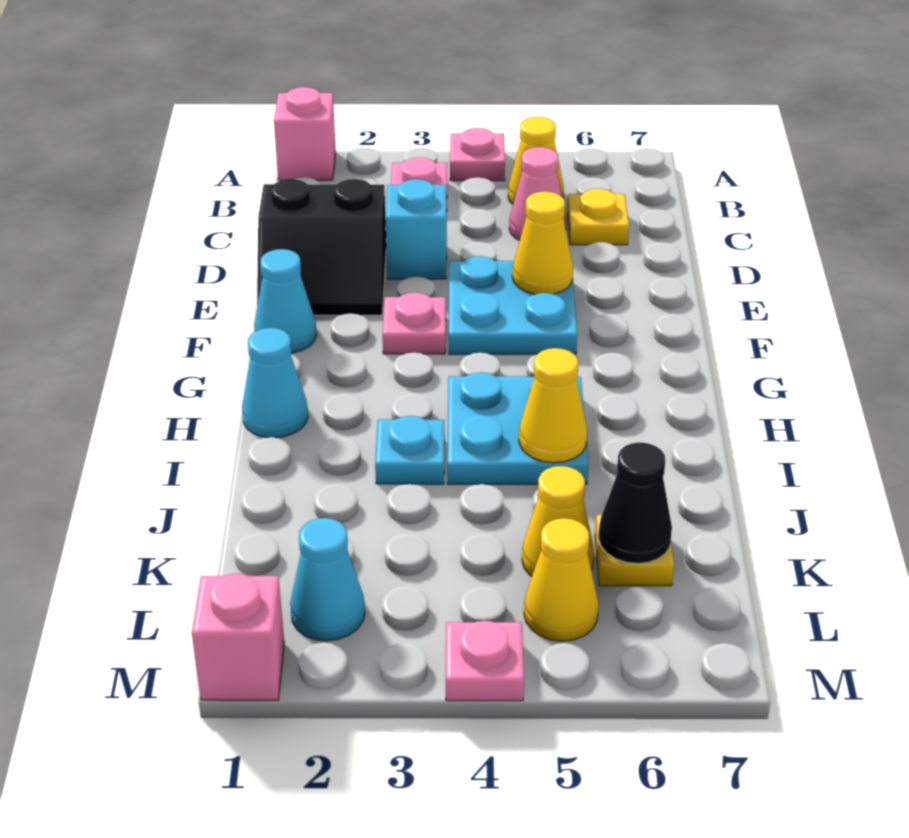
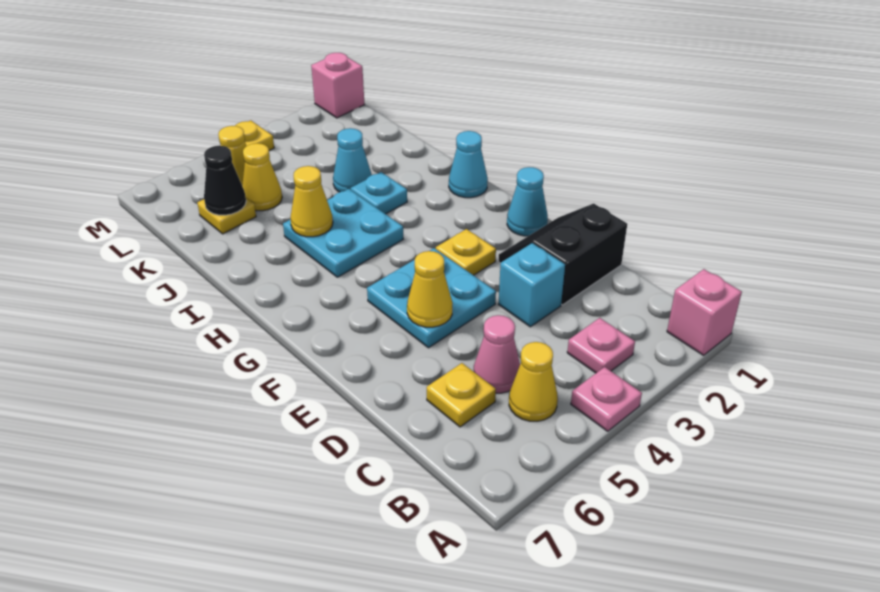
pink 1x1 plate [383,293,446,354] -> yellow 1x1 plate [436,229,496,275]
cyan 1x1 cone [290,518,365,641] -> cyan 1x1 cone moved to [333,128,372,192]
pink 1x1 plate [446,621,524,701] -> yellow 1x1 plate [235,120,274,151]

